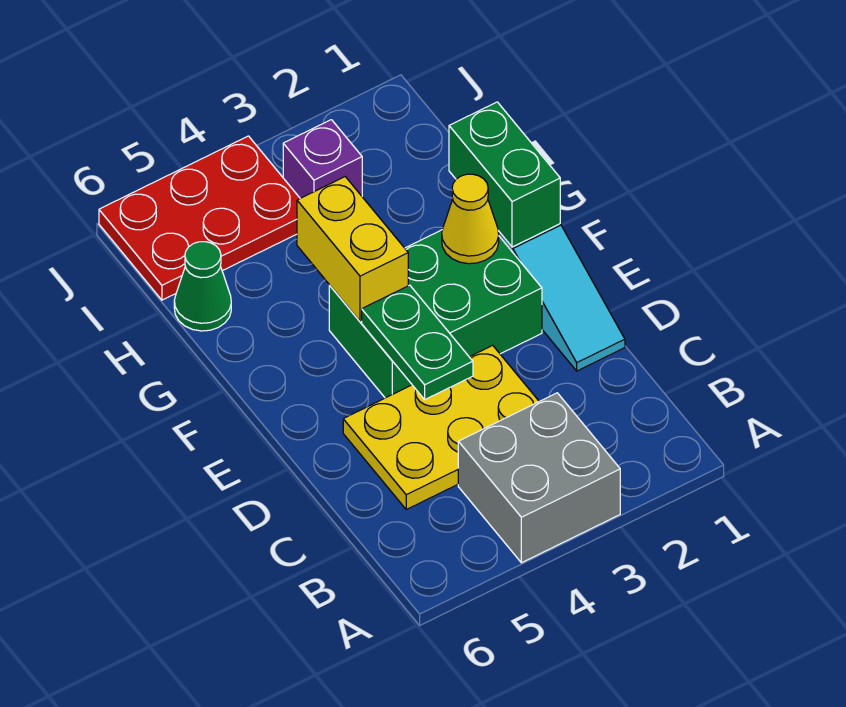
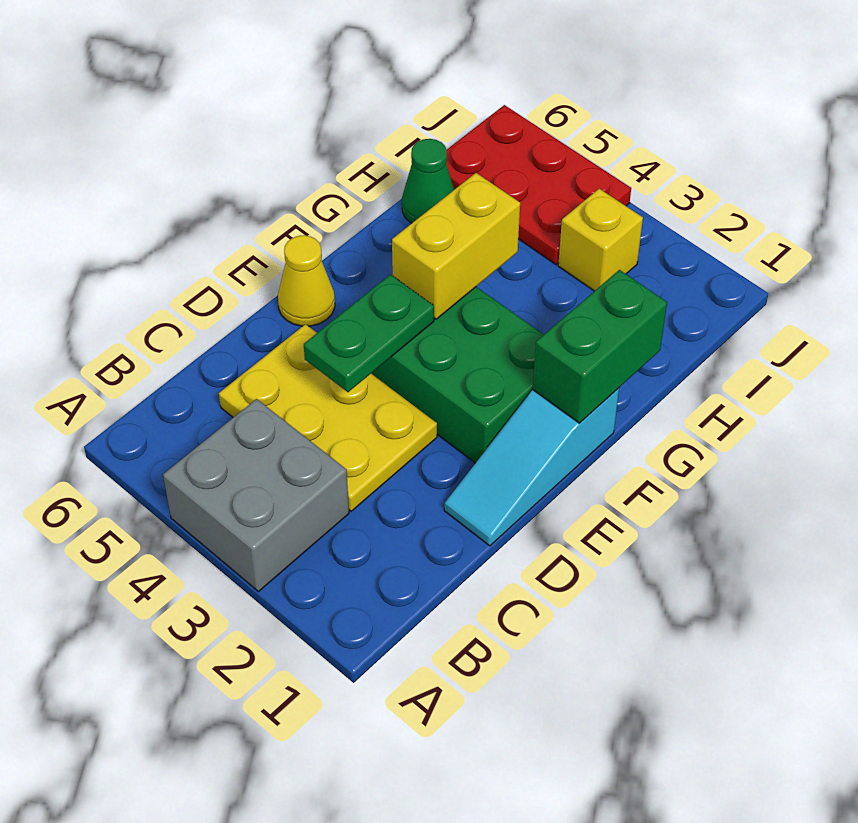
yellow 1x1 cone [442,174,499,264] -> yellow 1x1 cone moved to [278,235,335,326]
purple 1x1 brick [283,120,362,198] -> yellow 1x1 brick [558,189,643,291]

